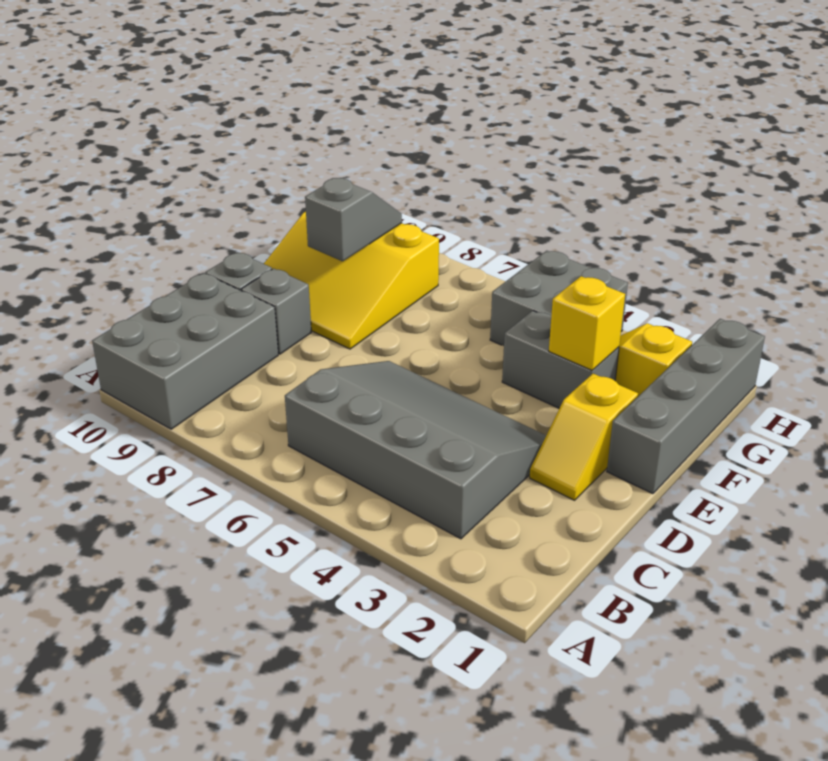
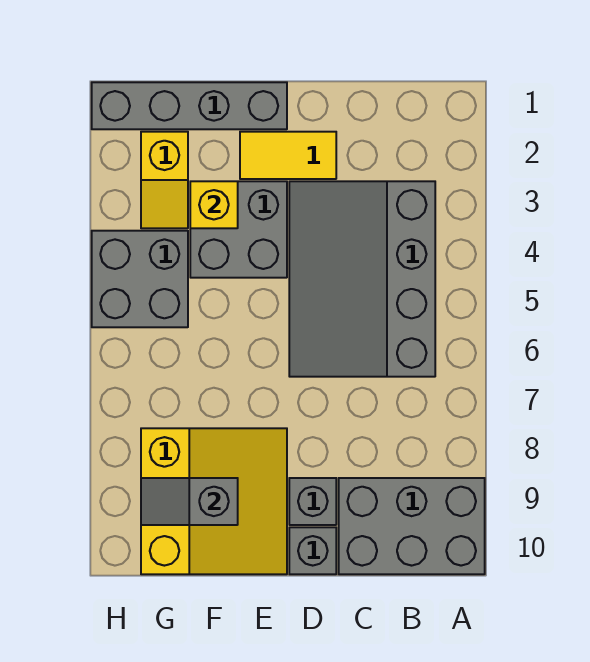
yellow 1x2 slope [530,374,638,500] -> yellow 1x2 tile [240,132,336,179]
grey 1x2 brick [502,311,619,408] -> grey 2x2 brick [190,181,287,278]

